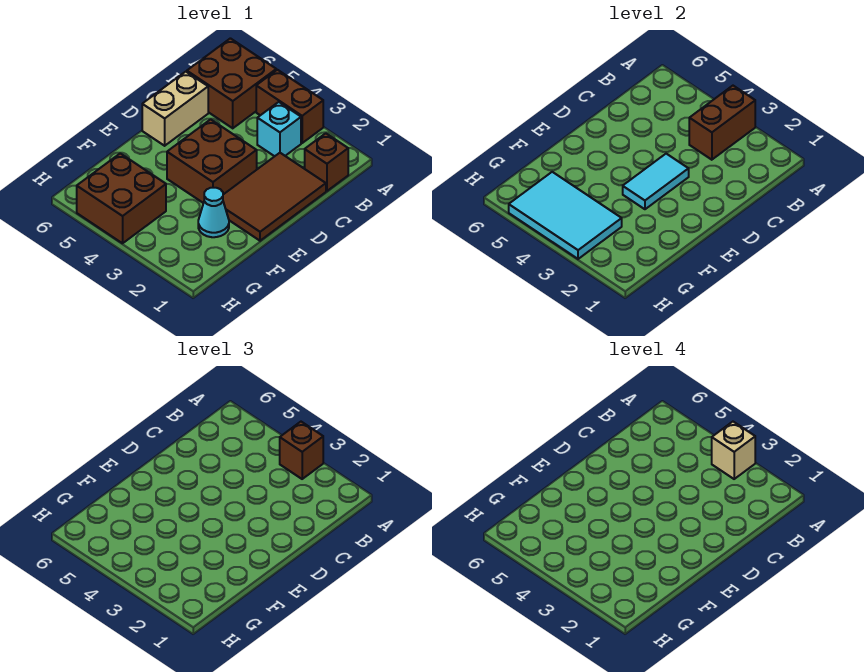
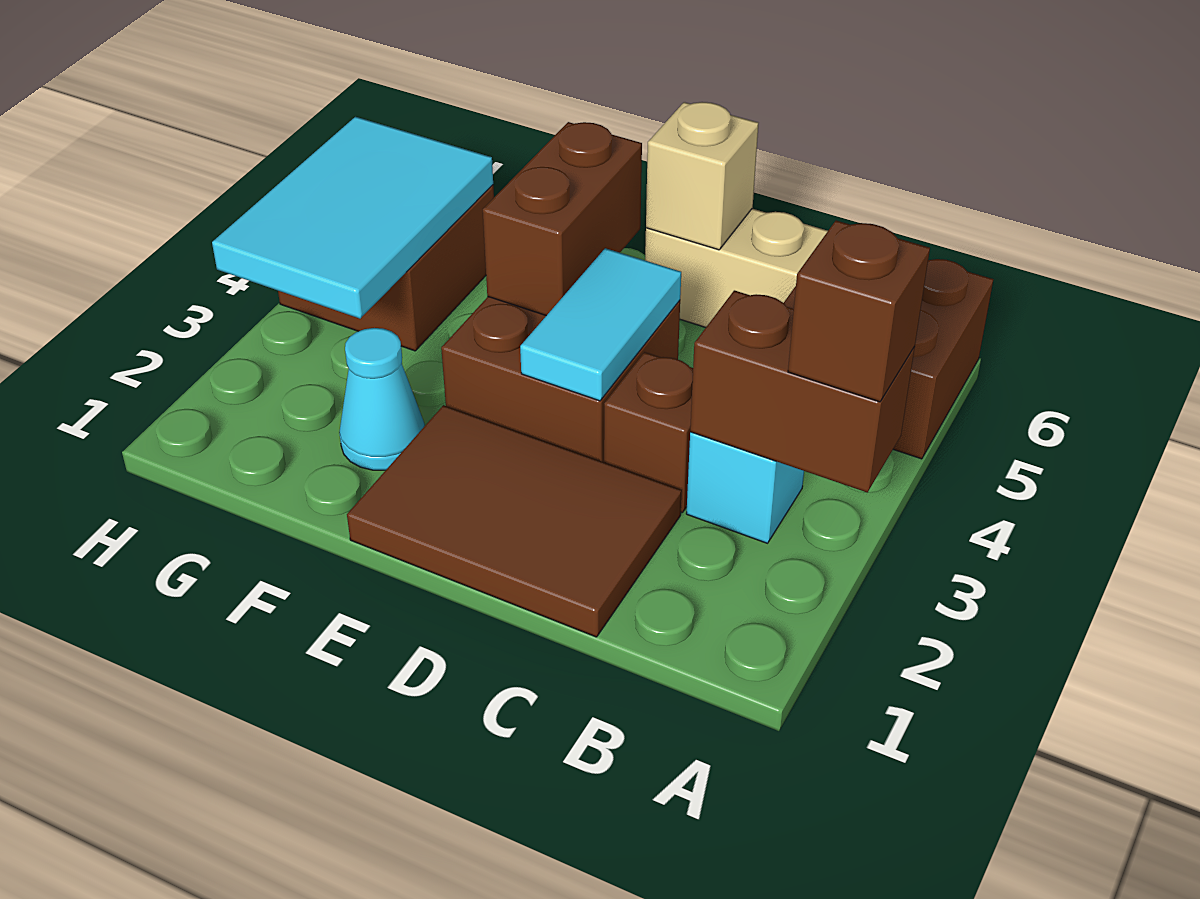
brown 1x2 brick [256,70,323,143] -> brown 1x2 brick moved to [483,122,642,316]
tan 1x1 brick [712,422,755,479] -> tan 1x1 brick moved to [646,102,758,250]
brown 1x1 brick [305,133,348,191] -> brown 1x1 brick moved to [604,352,693,513]
cyan 1x2 tile [623,154,689,209] -> cyan 1x2 tile turned to [520,248,681,401]

